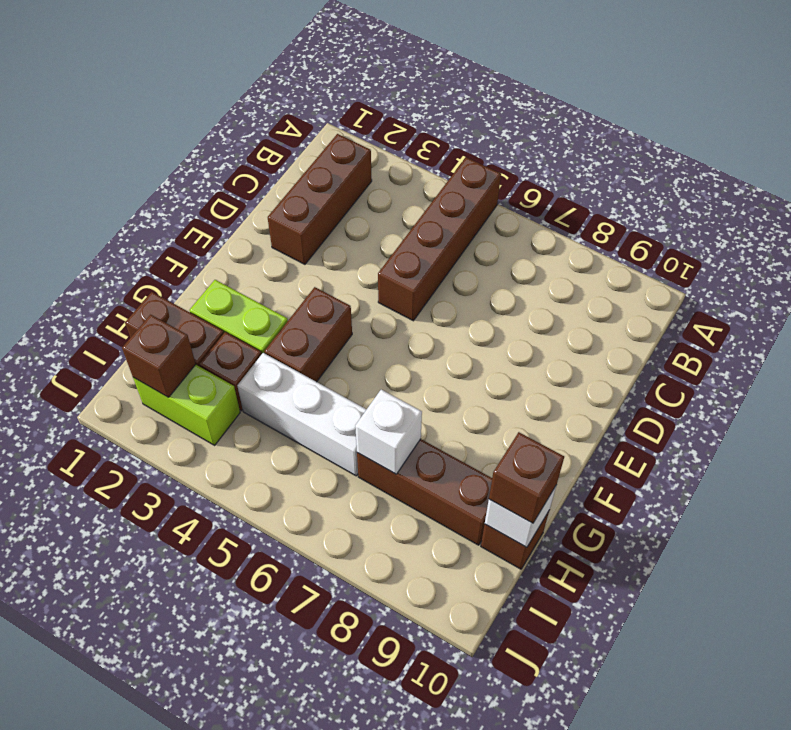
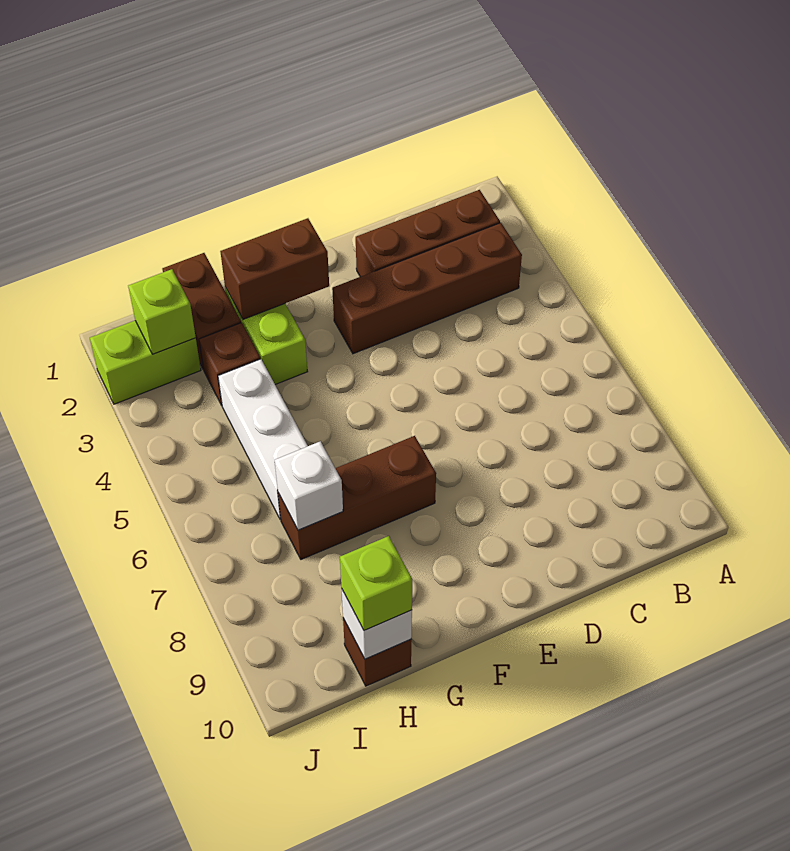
brown 1x4 brick [378,157,501,321] -> brown 1x4 brick moved to [332,223,522,354]
brown 1x2 brick [264,287,352,382] -> brown 1x2 brick moved to [220,218,329,319]
brown 1x3 brick [357,439,492,545] -> brown 1x3 brick turned to [278,436,436,559]
brown 1x1 brick [489,432,564,523] -> lime 1x1 brick [340,536,412,631]
lime 1x2 brick [133,365,240,445] -> lime 1x2 brick turned to [90,321,201,404]
brown 1x1 brick [122,315,196,397] -> lime 1x1 brick [128,269,196,354]

